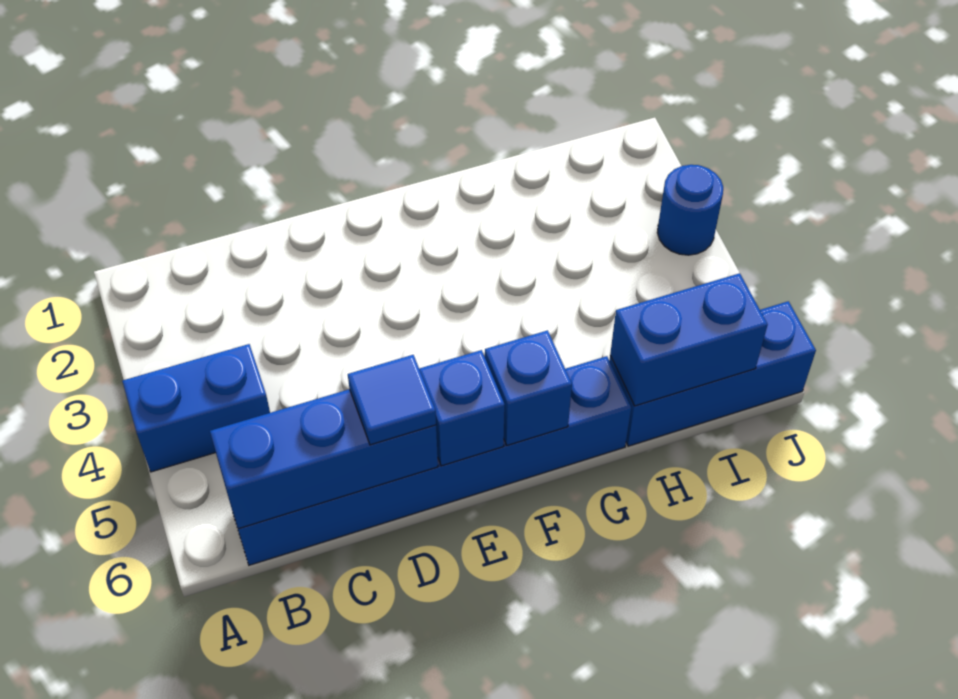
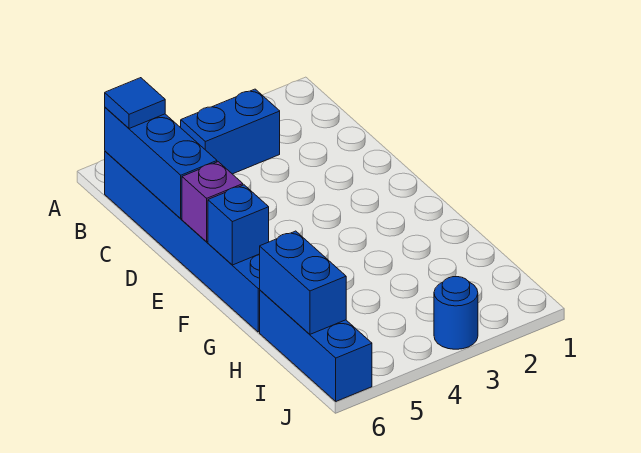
blue 1x2 brick [122,344,270,472] -> blue 1x2 brick turned to [181,89,280,174]
blue 1x1 tile [348,355,436,445] -> blue 1x1 tile moved to [105,78,165,129]
blue 1x1 brick [419,350,505,466] -> purple 1x1 brick [182,162,243,242]

